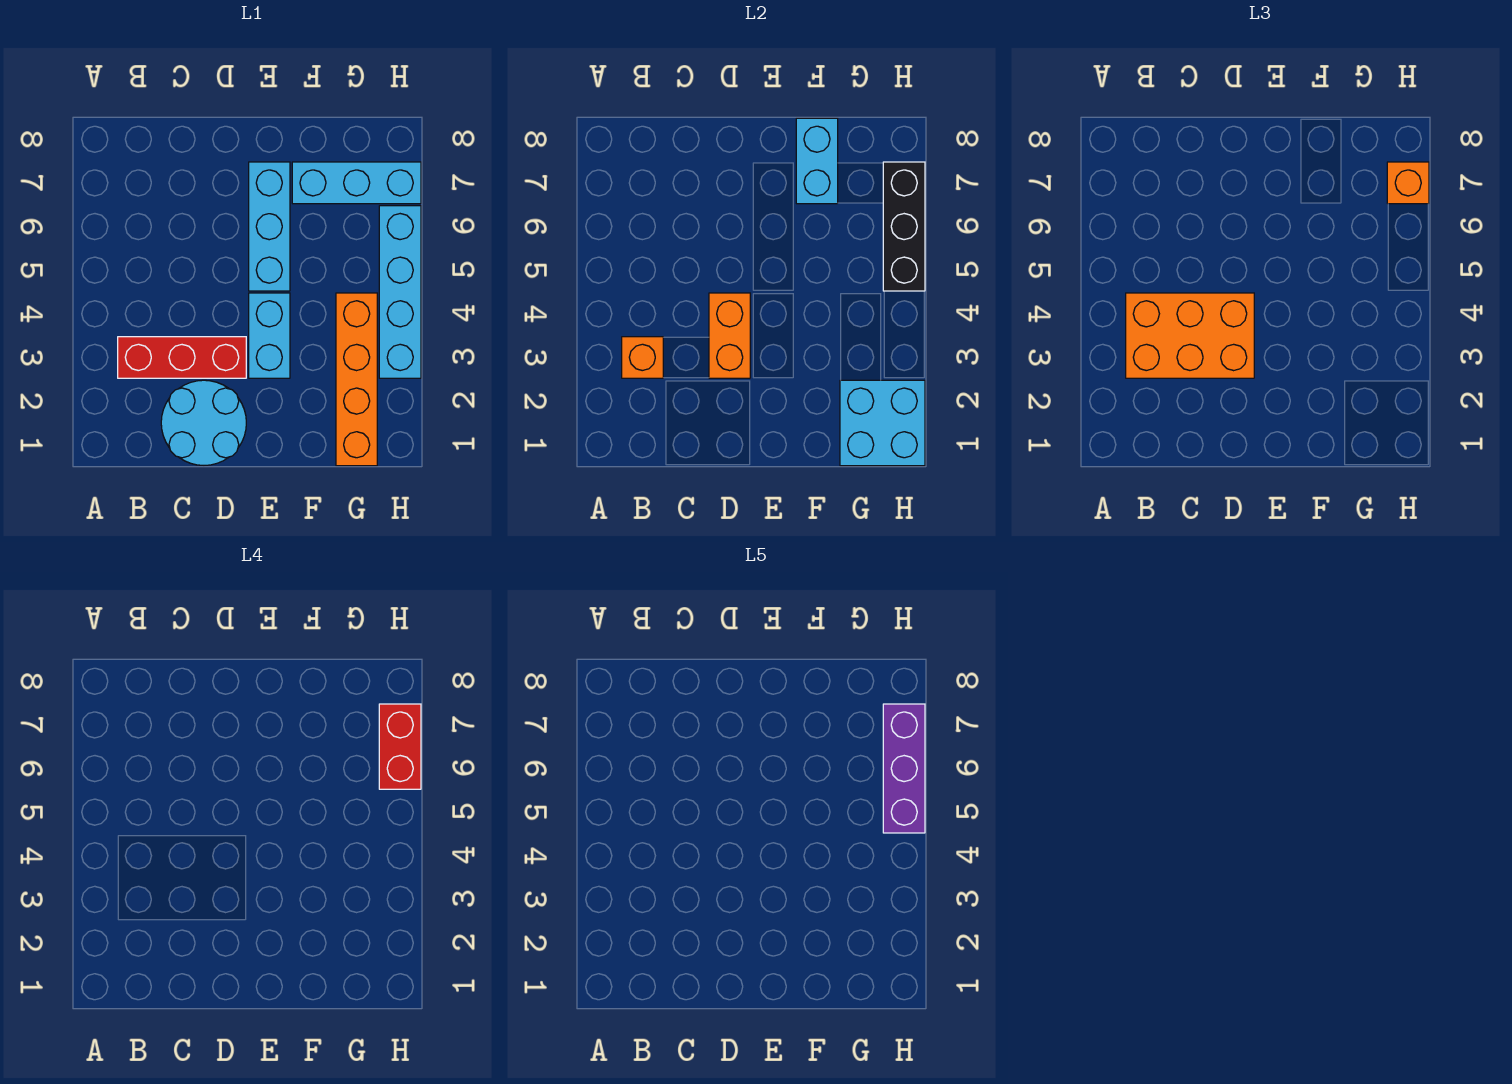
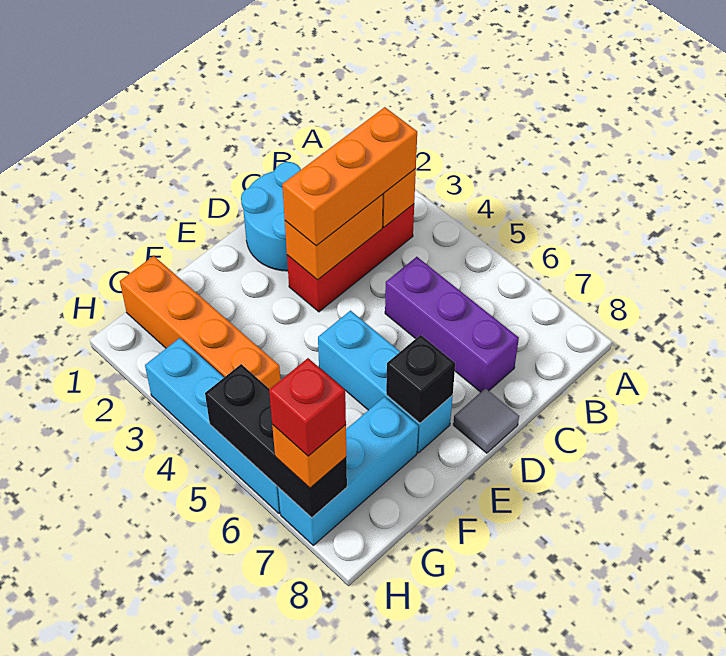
orange 2x3 brick [1126,293,1254,378] -> orange 1x3 brick [282,107,417,246]
orange 1x2 brick [709,293,750,378] -> orange 1x2 brick turned to [285,194,383,280]
none -> grey 1x1 tile [453,388,519,453]
cyan 1x2 brick [249,293,290,378] -> none
none -> black 1x1 brick [386,335,455,423]
cyan 1x2 brick [796,118,838,204] -> none
cyan 2x2 brick [840,380,925,466] -> none
purple 1x3 brick [883,704,925,833] -> purple 1x3 brick moved to [385,257,519,392]
red 1x2 brick [379,704,421,789] -> red 1x1 brick [269,358,346,456]

